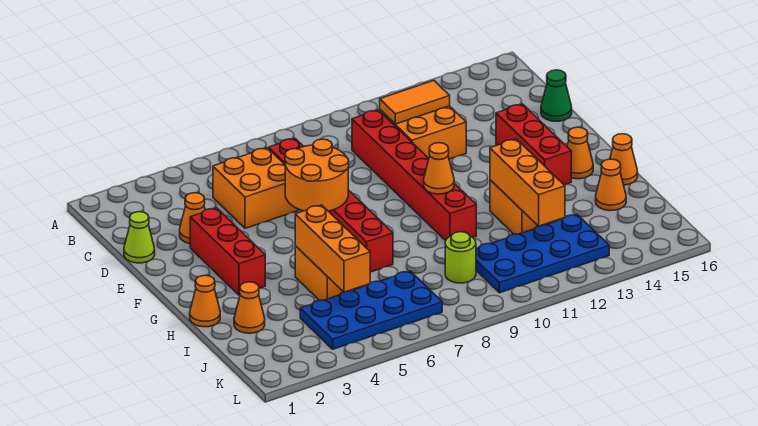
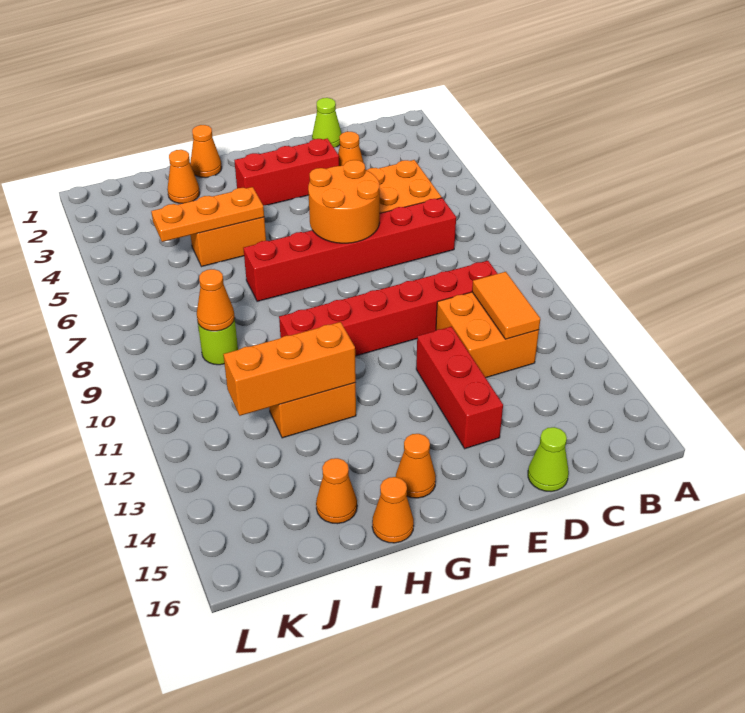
green 1x1 cone [541,70,572,121] -> lime 1x1 cone [528,427,569,491]
red 1x3 brick [496,104,571,185] -> red 1x3 brick turned to [416,327,503,449]
orange 1x1 cone [424,143,454,194] -> orange 1x1 cone moved to [197,269,235,331]
orange 1x3 brick [295,205,370,292] -> orange 1x3 plate [151,187,264,242]
blue 2x4 plate [300,271,442,349] -> none
blue 2x4 plate [476,214,609,293] -> none

